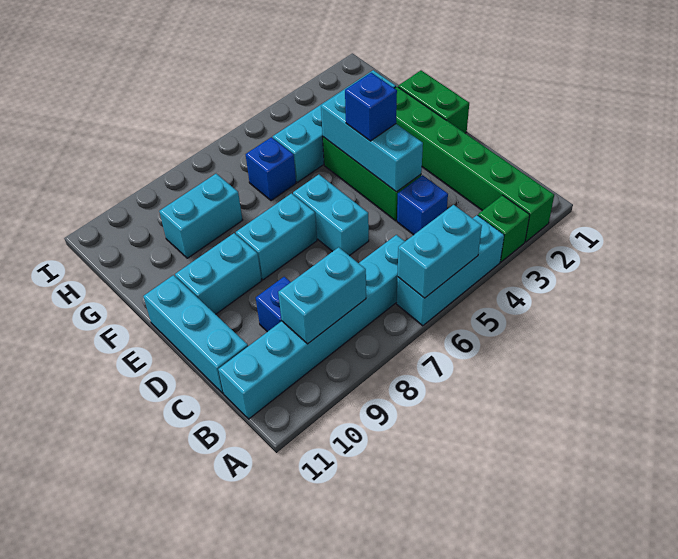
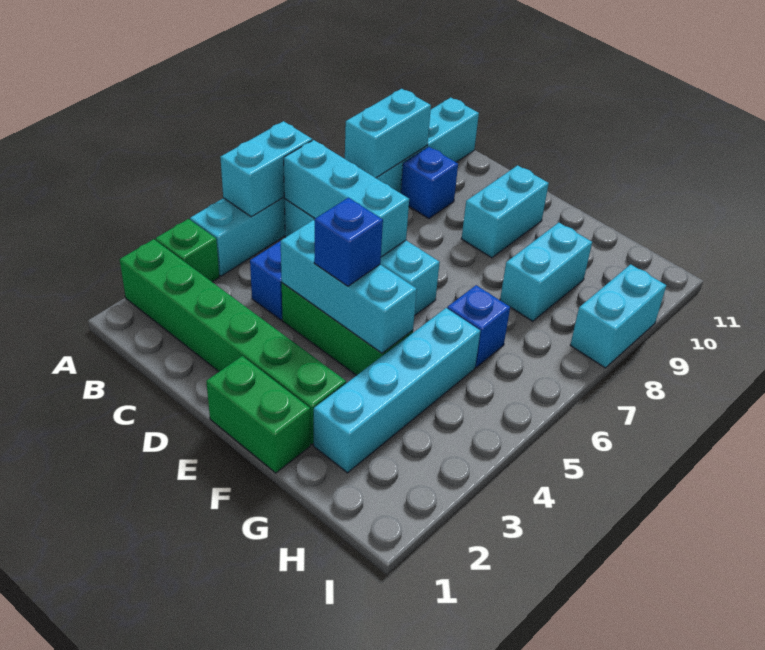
cyan 1x3 brick [143,275,248,393] -> cyan 1x3 brick moved to [284,140,409,257]
cyan 1x2 brick [236,193,317,280] -> cyan 1x2 brick moved to [570,264,666,368]

